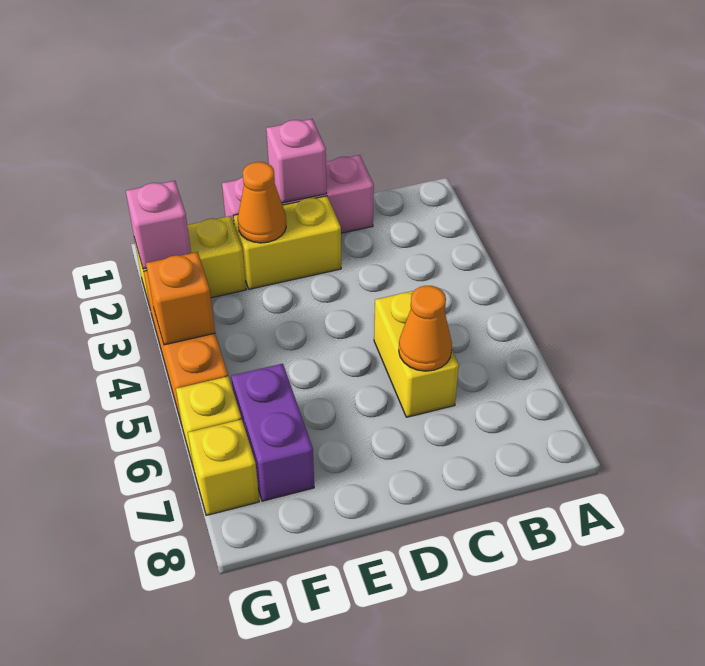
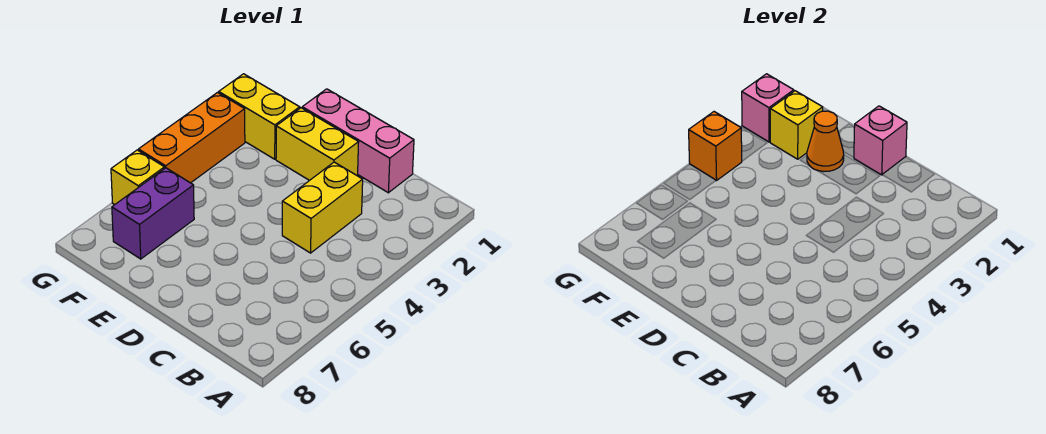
yellow 1x2 brick [374,291,459,417] -> yellow 1x2 brick moved to [282,162,363,253]
orange 1x1 cone [399,286,452,371] -> none
yellow 1x1 brick [188,419,259,515] -> yellow 1x1 brick moved to [770,91,823,159]

